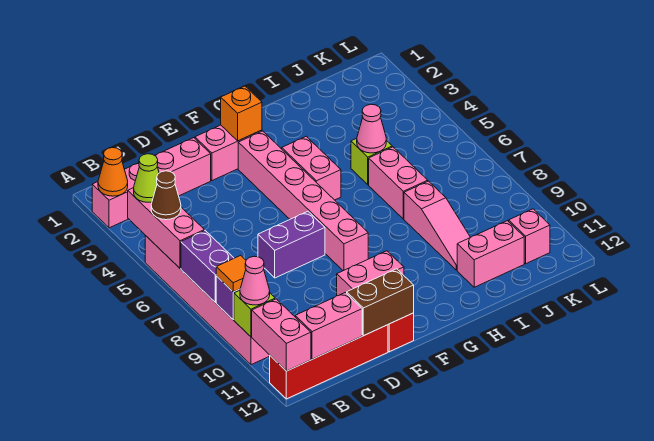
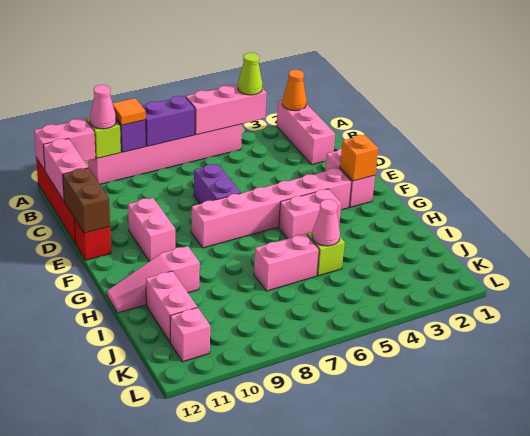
pink 1x4 brick [92,138,211,228] -> pink 1x3 brick [277,100,335,164]
brown 1x1 cone [151,171,181,220] -> none
pink 1x3 slope [404,181,471,270] -> pink 1x3 slope moved to [107,246,200,313]

